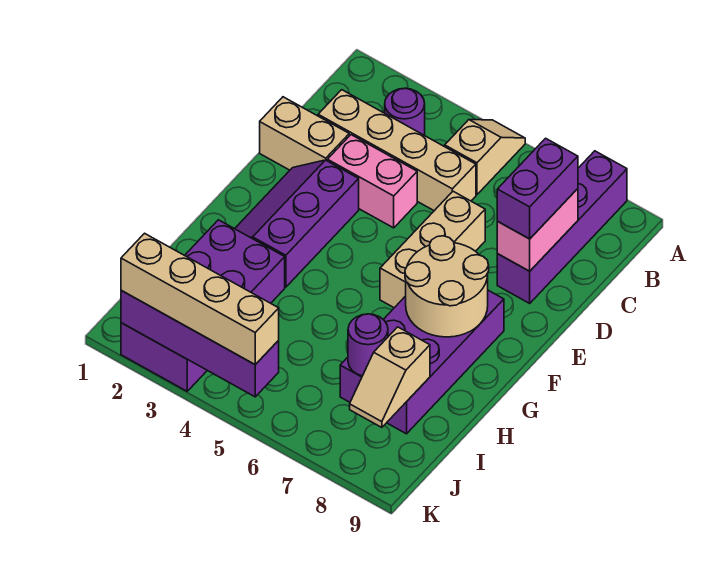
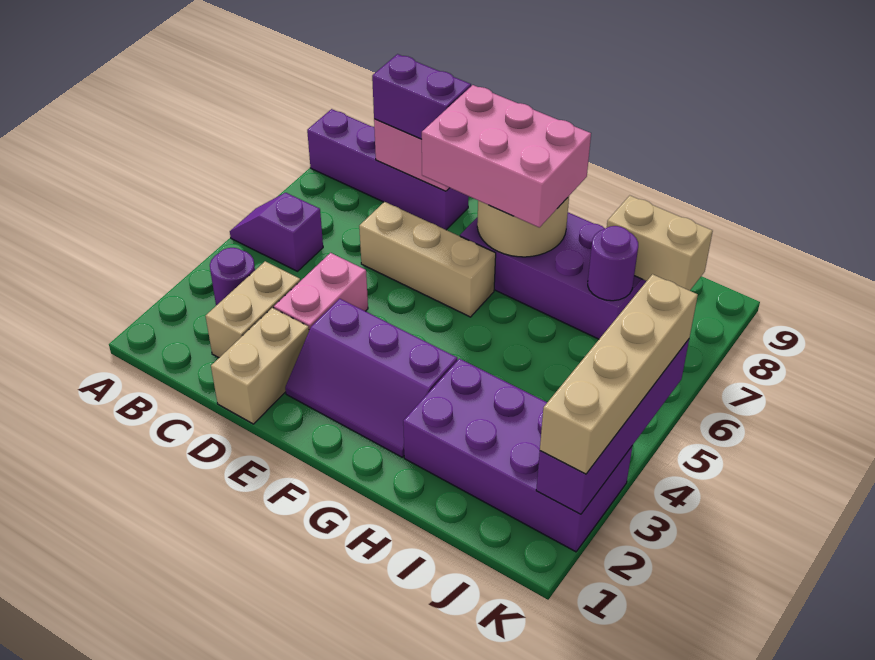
tan 1x2 slope [445,120,525,195] -> purple 1x2 slope [230,193,323,271]
tan 1x4 brick [318,90,476,211] -> tan 1x2 brick [206,261,300,358]
none -> pink 2x3 brick [422,85,591,228]
tan 1x2 slope [350,327,430,427] -> tan 1x2 brick [607,196,713,291]

